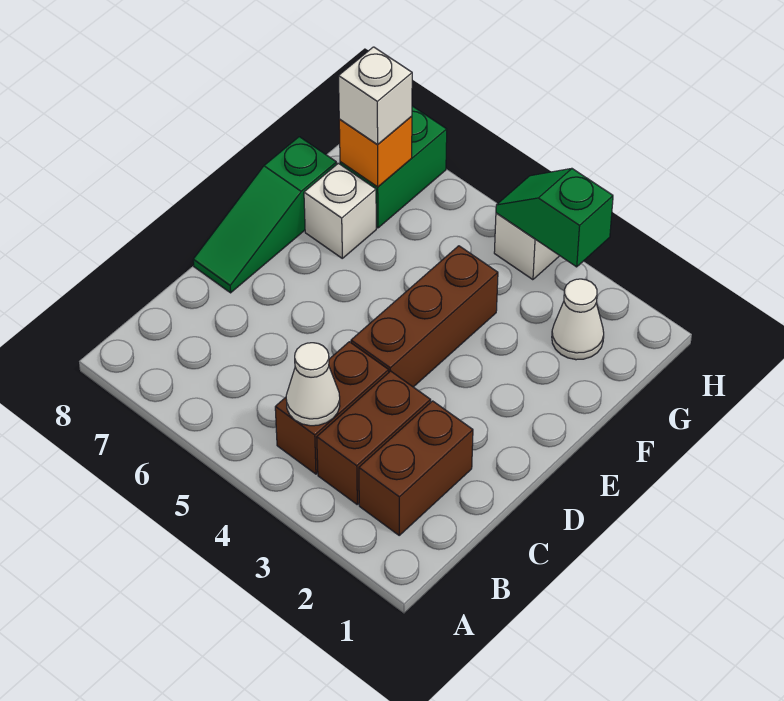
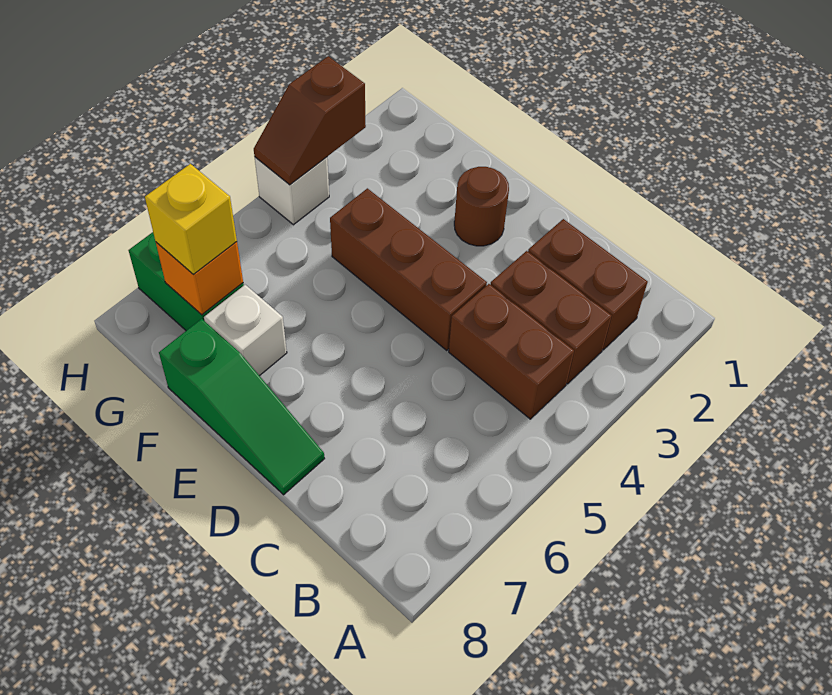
white 1x1 cone [286,343,340,426] -> none
none -> brown 1x1 round brick [454,167,509,246]
white 1x1 cone [552,279,604,360] -> none
white 1x1 brick [339,47,412,144] -> yellow 1x1 brick [145,164,237,274]
green 1x2 slope [496,169,613,267] -> brown 1x2 slope [254,56,366,185]

